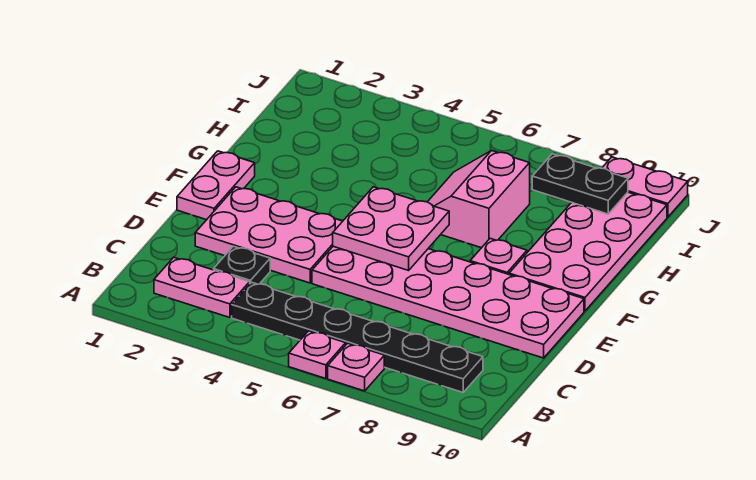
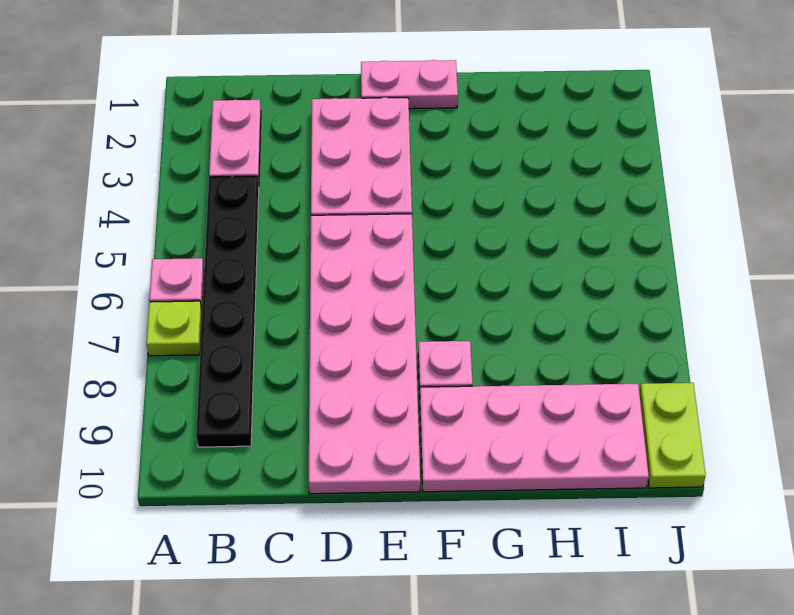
pink 1x1 plate [328,343,384,391] -> lime 1x1 plate [146,301,202,356]
black 1x1 plate [214,246,270,284] -> none
pink 2x2 plate [333,187,449,270] -> none
pink 2x2 slope [428,151,530,248] -> none
black 1x2 plate [532,154,628,214] -> none
pink 1x2 plate [602,157,688,217] -> lime 1x2 plate [639,383,706,488]

